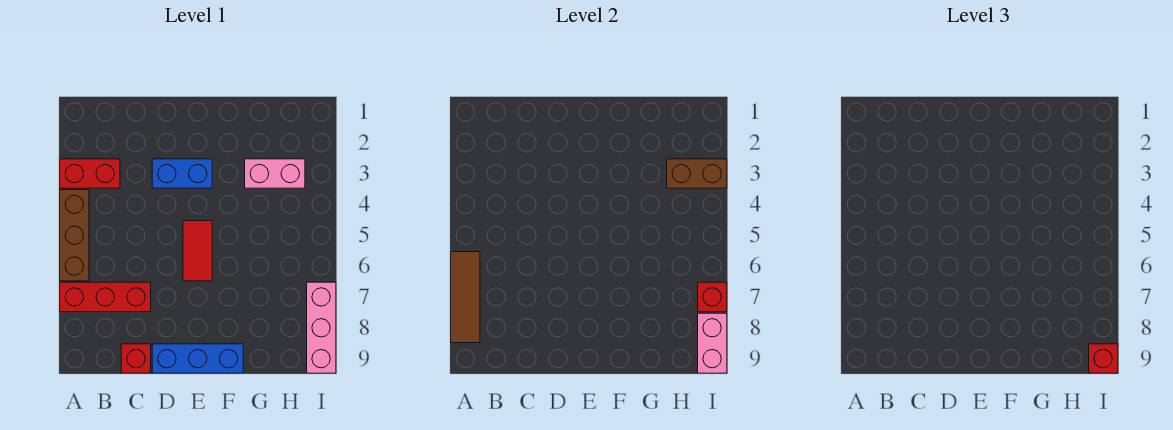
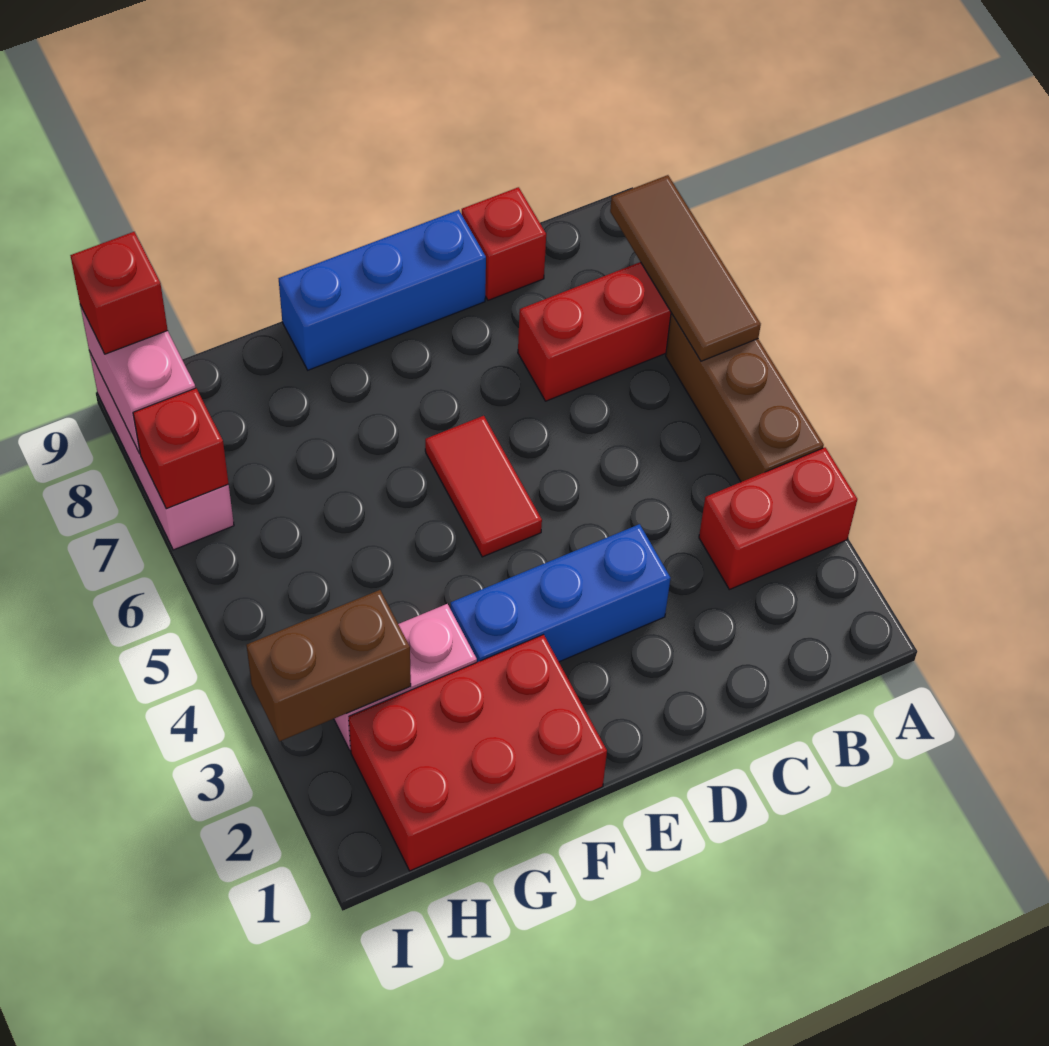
blue 1x2 brick [152,159,212,188] -> blue 1x3 brick [451,524,670,662]
none -> red 2x3 brick [349,635,607,871]

